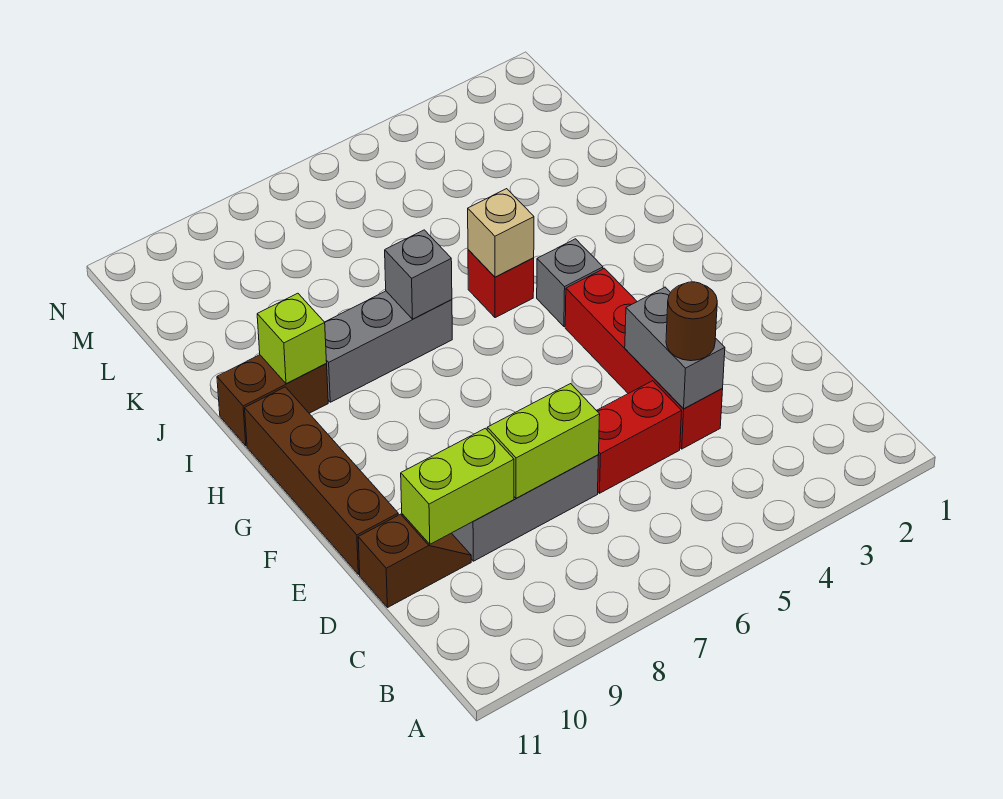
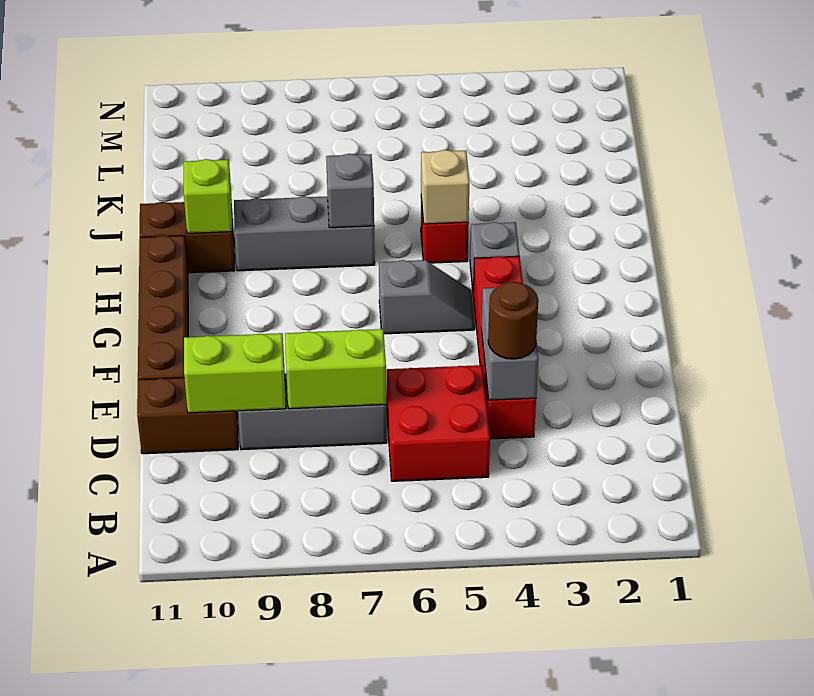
red 1x2 brick [596,381,682,493] -> red 2x2 brick [386,365,490,481]
brown 1x2 slope [358,514,471,608] -> brown 1x2 brick [137,378,238,454]
none -> grey 1x2 slope [379,260,475,334]

